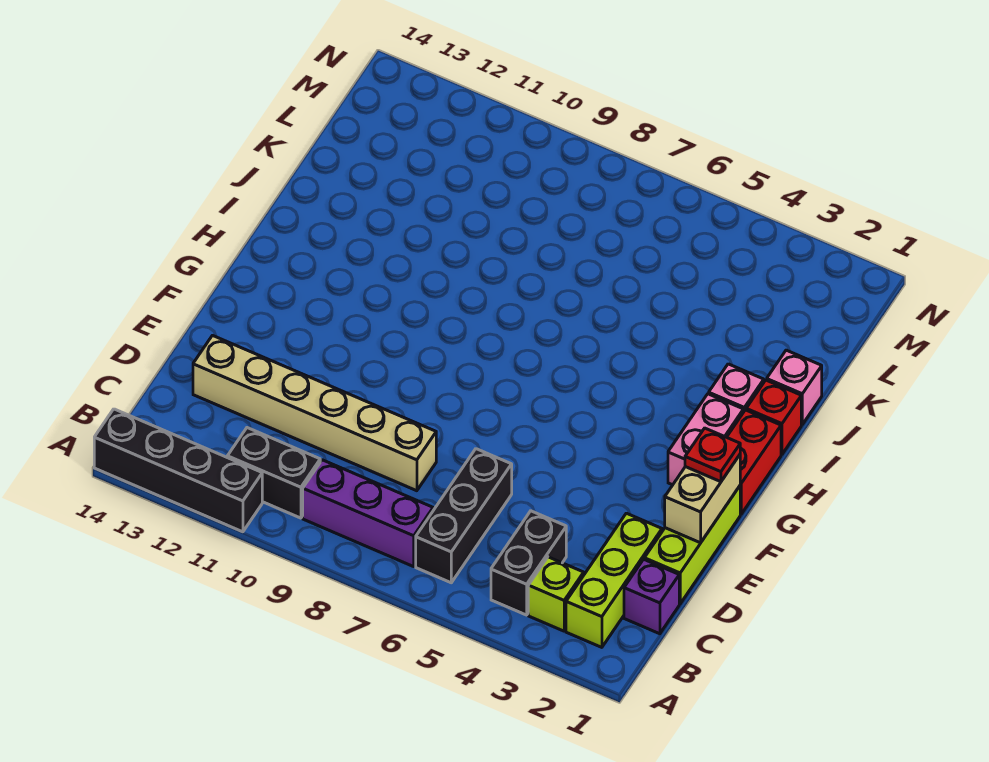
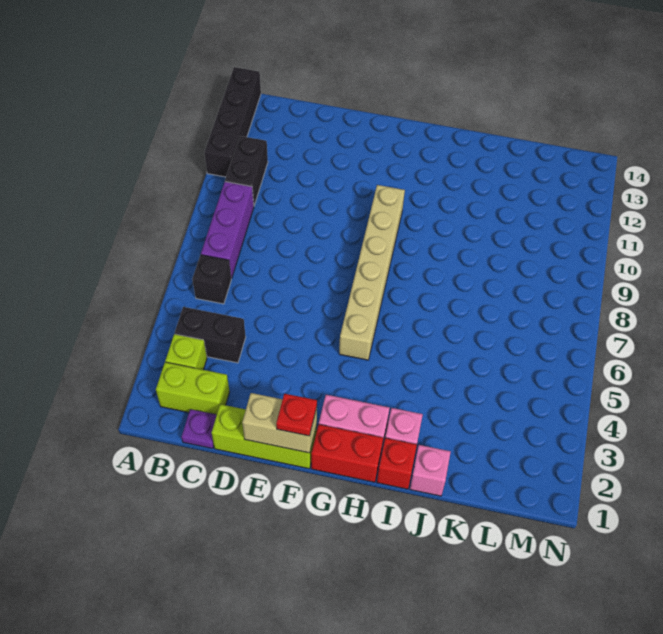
lime 1x3 brick [566,513,662,647] -> lime 1x2 brick [156,362,230,415]
black 1x3 brick [416,449,512,583] -> black 1x1 brick [192,255,232,304]
purple 1x1 brick [624,559,679,634] -> purple 1x1 plate [181,409,217,449]
tan 1x6 brick [193,336,436,491] -> tan 1x6 brick moved to [339,185,405,360]

